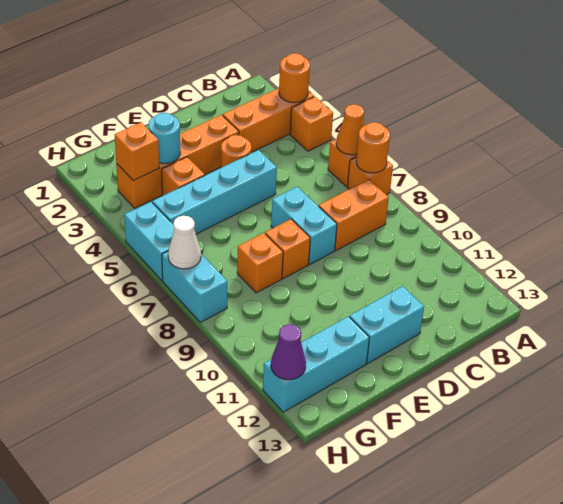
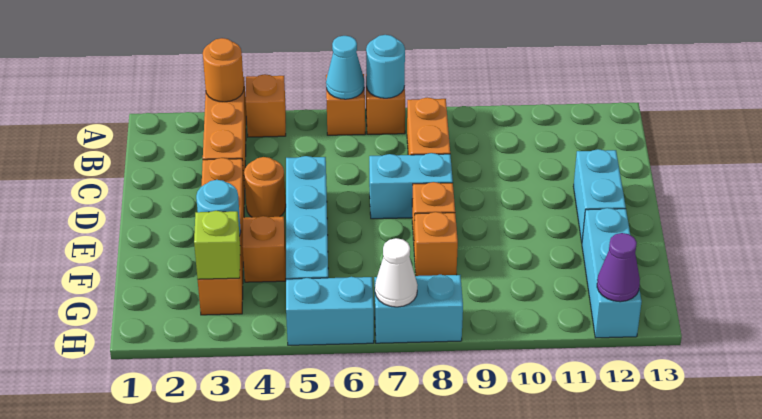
orange 1x1 cone [336,104,364,155] -> cyan 1x1 cone [326,36,364,99]
orange 1x1 round brick [356,122,390,173] -> cyan 1x1 round brick [366,35,405,98]
orange 1x1 brick [115,122,159,181] -> lime 1x1 brick [194,211,240,279]

